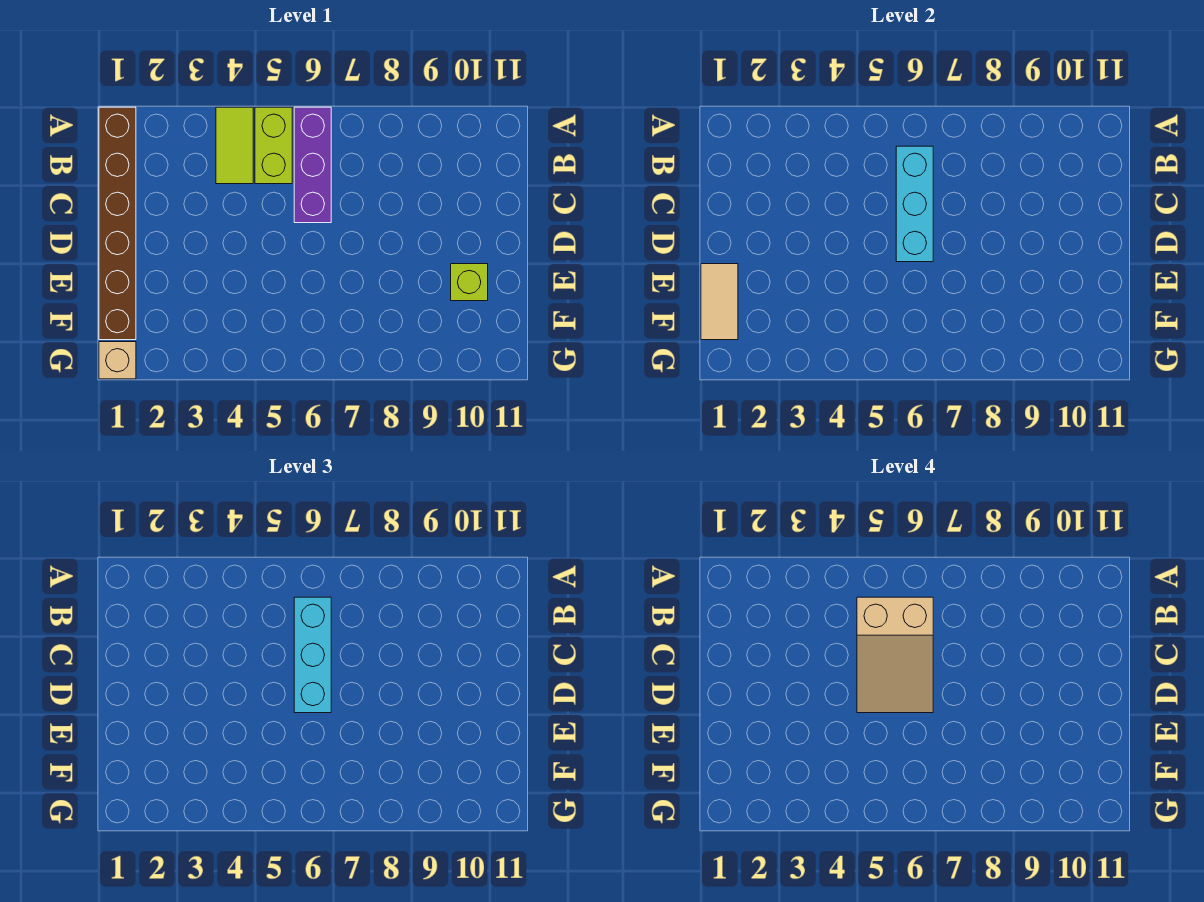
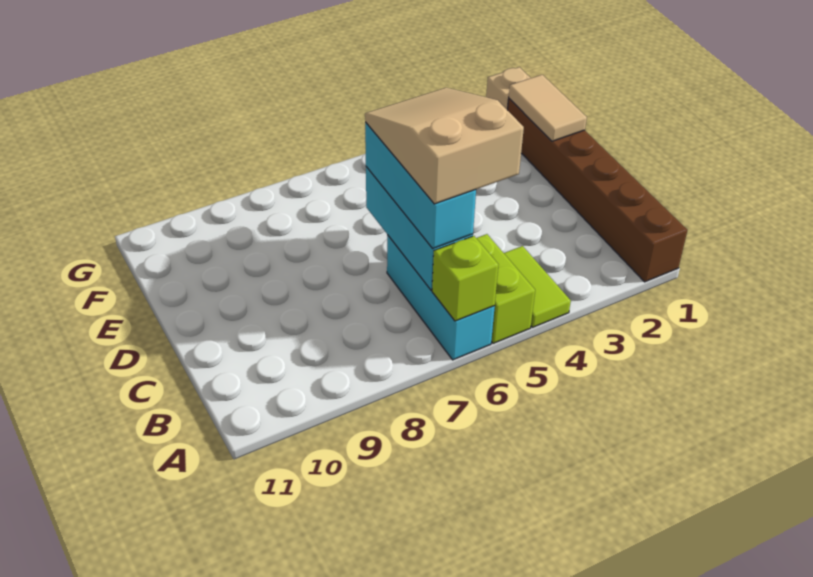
purple 1x3 brick [294,107,331,223] -> cyan 1x3 brick [387,235,495,360]
lime 1x1 brick [451,264,488,301] -> lime 1x1 brick moved to [432,236,498,321]

